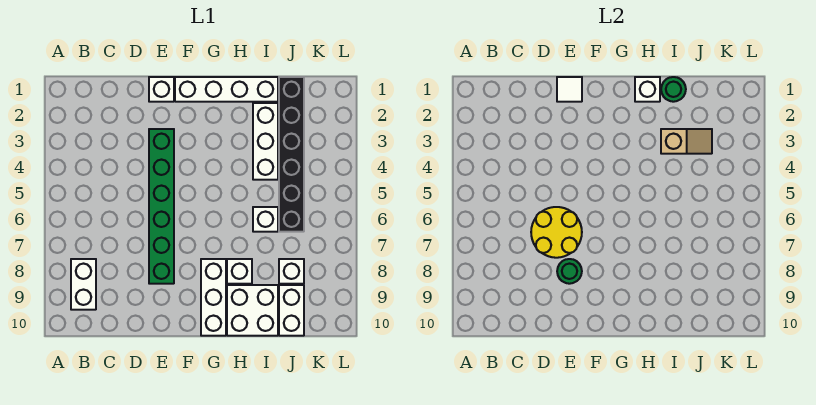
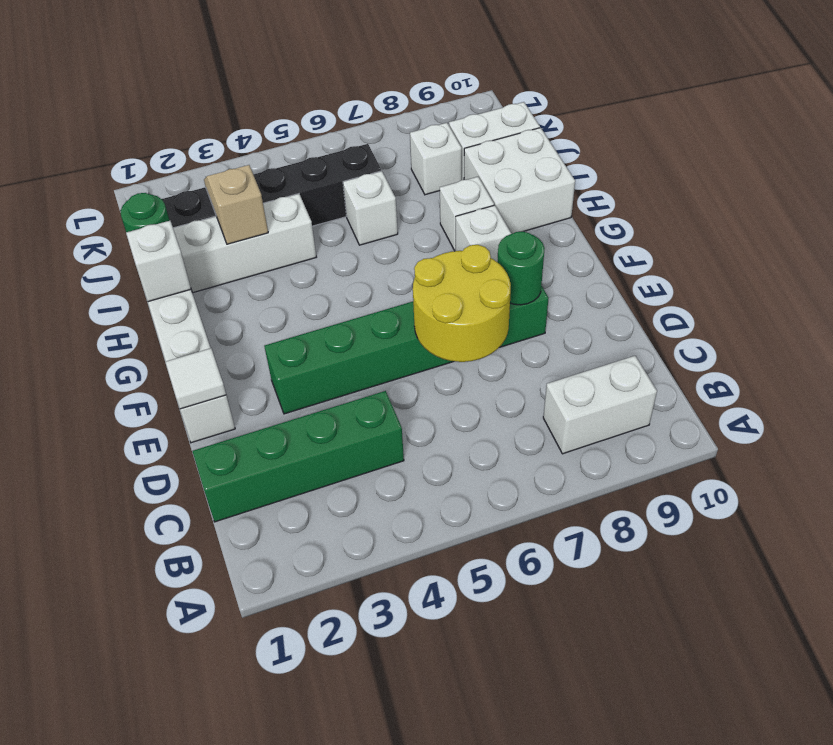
none -> green 1x4 brick [192,391,404,522]
white 1x3 brick [201,259,226,336] -> white 1x1 brick [456,205,511,262]

